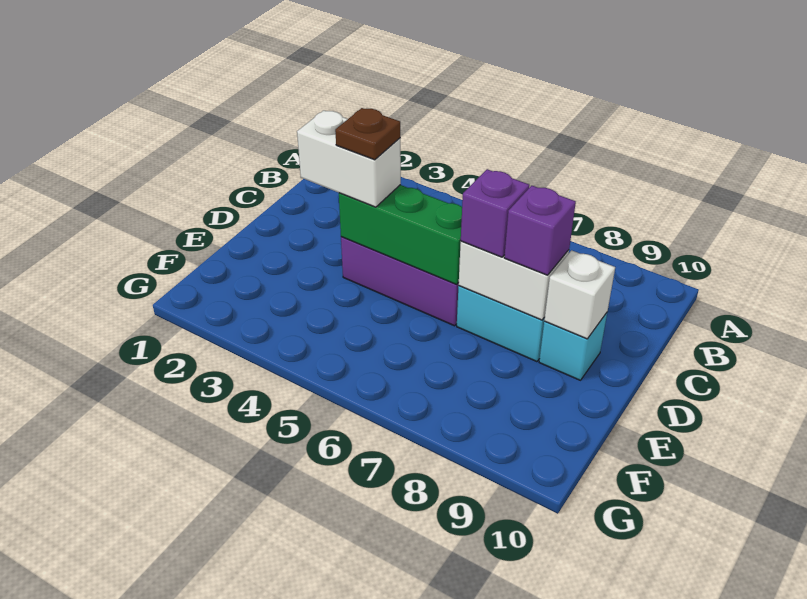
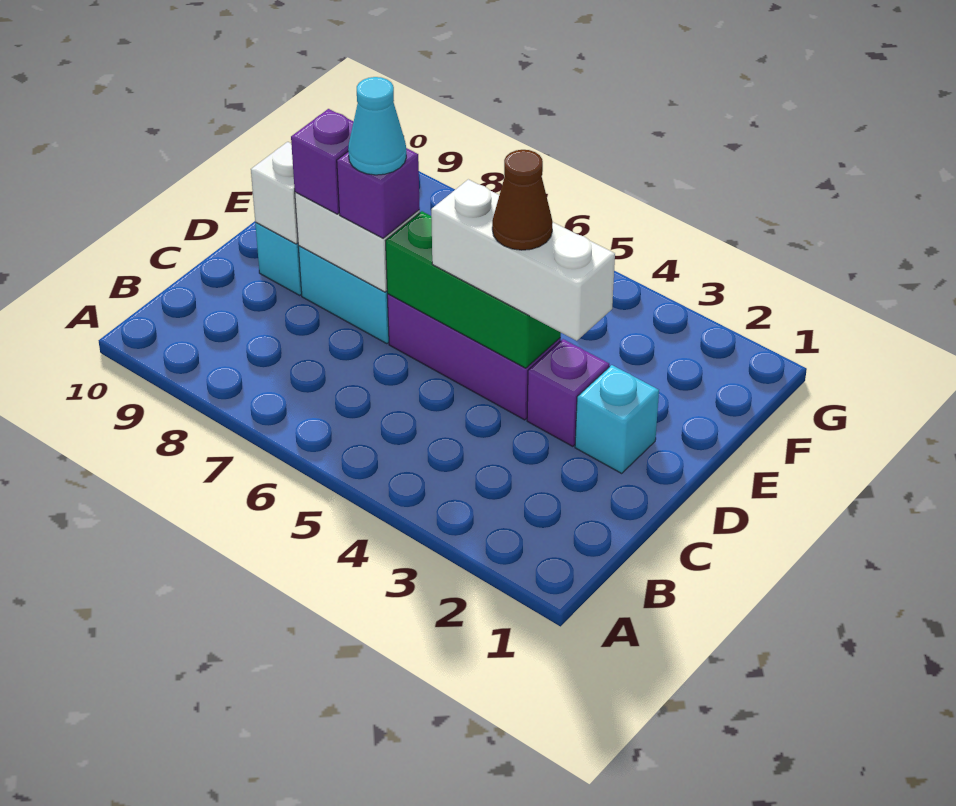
none -> cyan 1x1 brick [575,365,659,473]
none -> purple 1x1 brick [527,339,609,446]
white 1x2 brick [297,110,401,207] -> white 1x3 brick [431,179,615,341]
brown 1x1 plate [335,108,400,160] -> brown 1x1 cone [492,150,553,250]
none -> cyan 1x1 cone [348,77,406,175]

